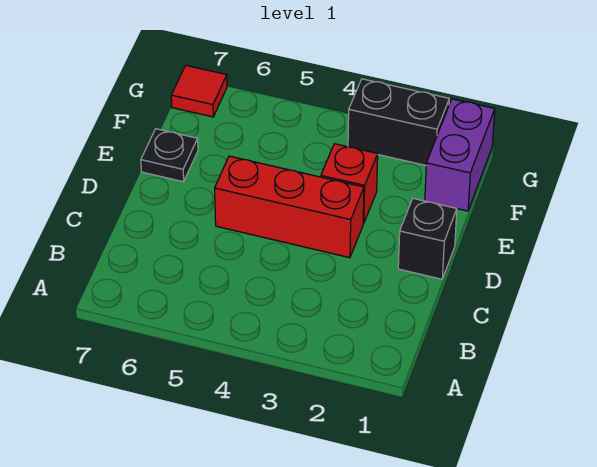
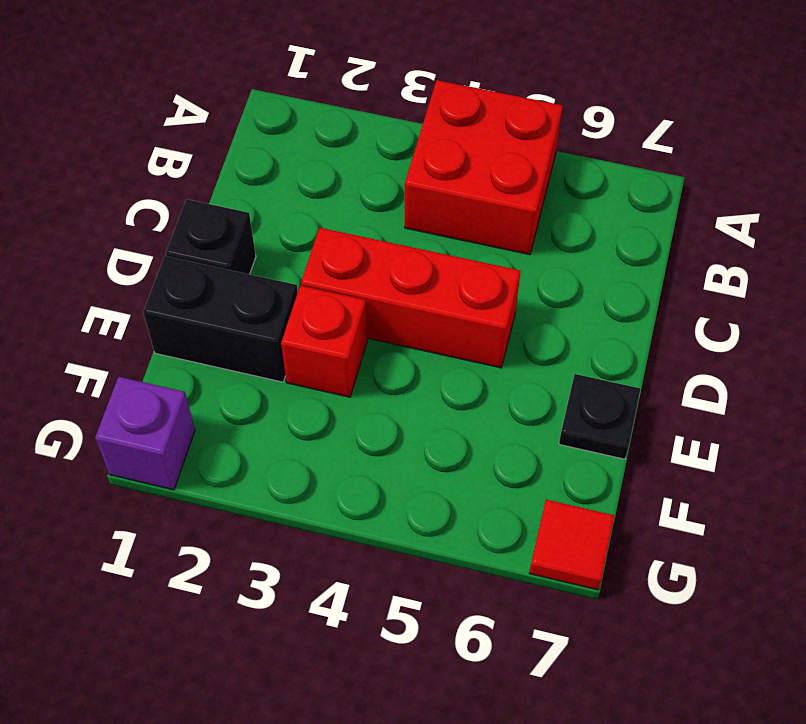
none -> red 2x2 brick [405,80,563,255]
purple 1x2 brick [425,99,495,211] -> purple 1x1 brick [95,377,195,490]
black 1x2 brick [348,79,449,165] -> black 1x2 brick moved to [143,256,298,382]

